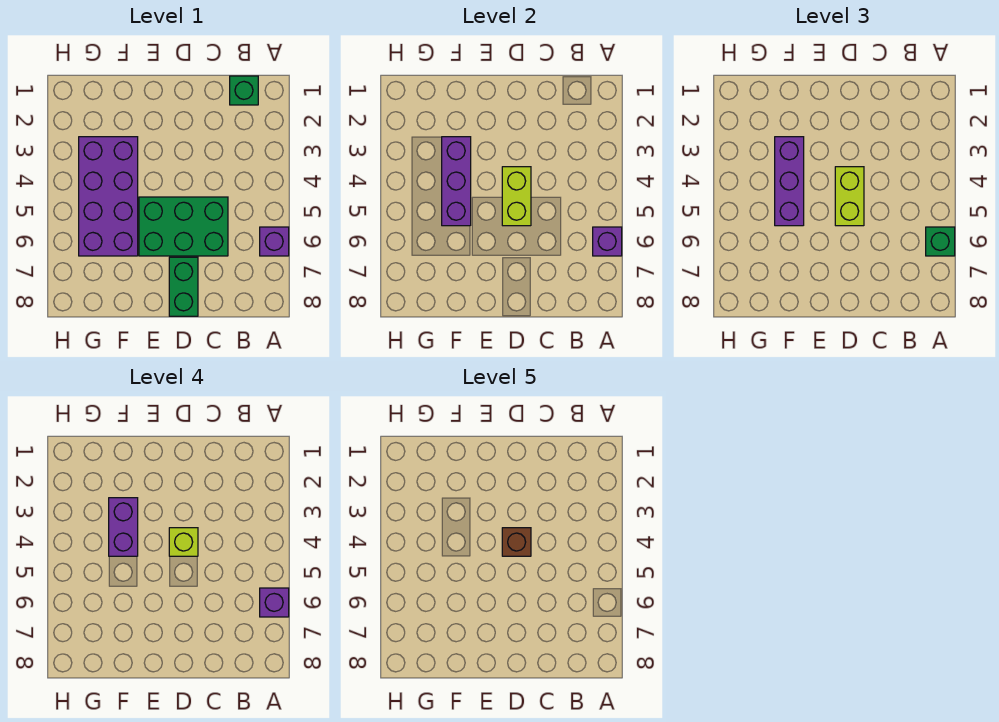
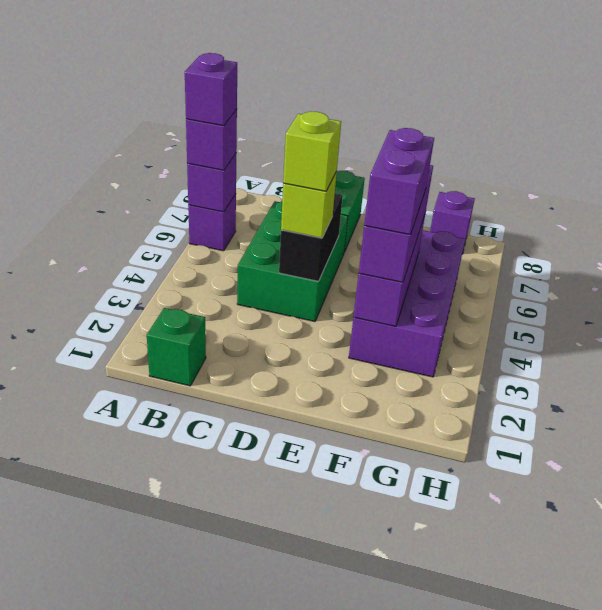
green 1x1 brick [926,227,955,256] -> purple 1x1 brick [186,109,237,170]
green 2x3 brick [139,197,228,256] -> green 2x3 brick turned to [237,201,348,321]
lime 1x2 brick [502,167,531,226] -> black 1x2 brick [279,193,343,281]
lime 1x2 brick [835,167,864,226] -> lime 1x1 brick [281,171,337,238]
brown 1x1 brick [502,528,531,556] -> none
none -> purple 1x1 brick [430,191,475,254]

